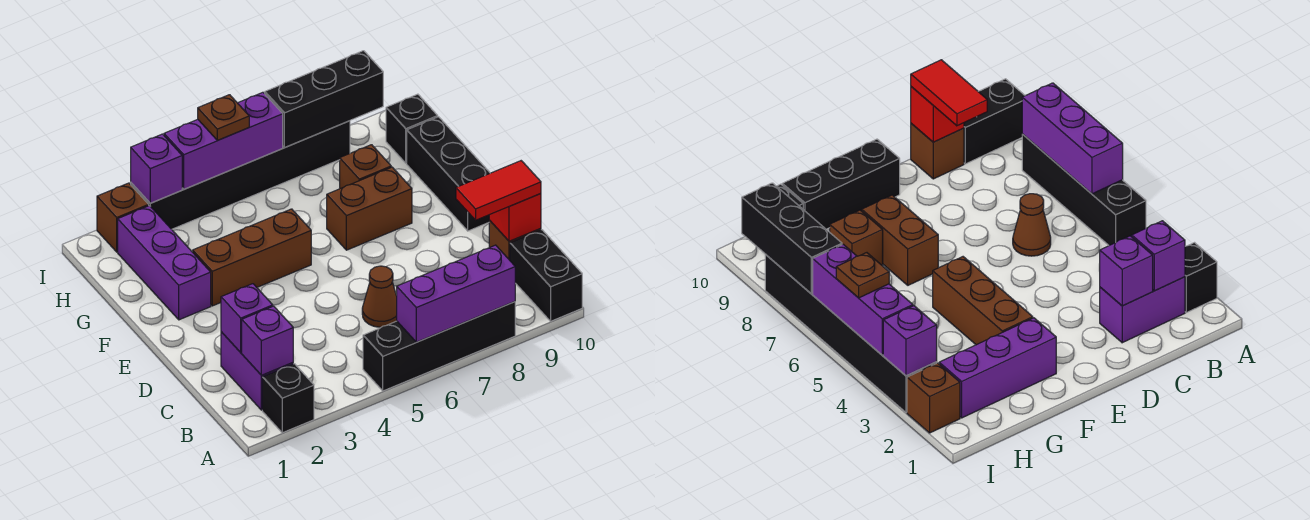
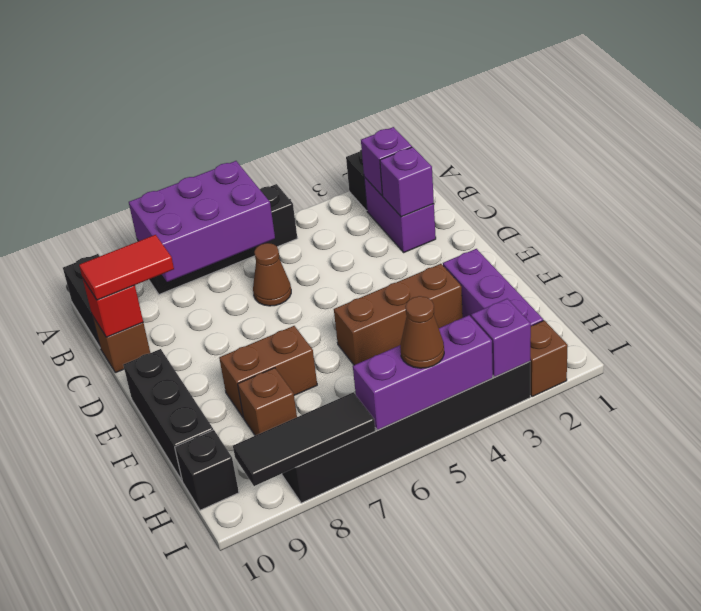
purple 1x3 brick [397,245,515,342] -> purple 2x3 brick [129,161,275,282]
brown 1x1 plate [198,95,249,140] -> brown 1x1 cone [400,296,444,368]
black 1x3 brick [265,51,383,148] -> black 1x3 tile [233,392,375,486]

